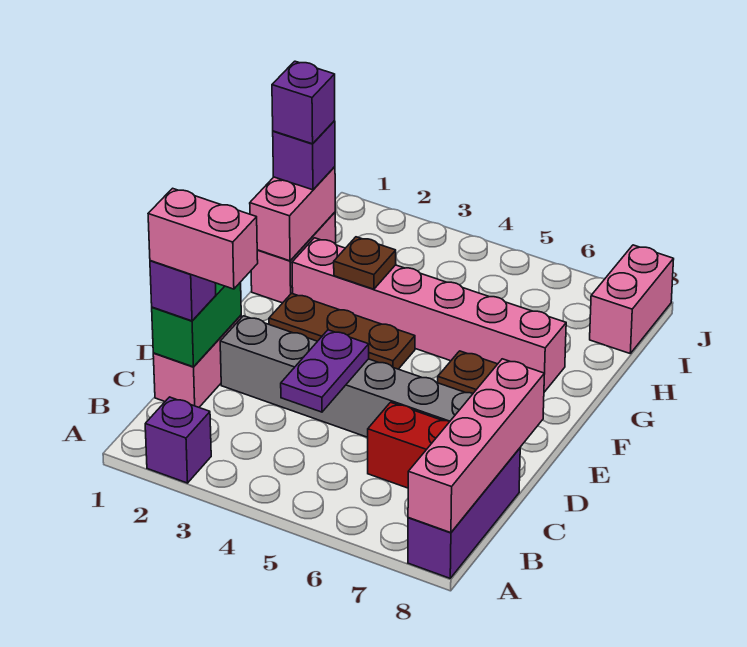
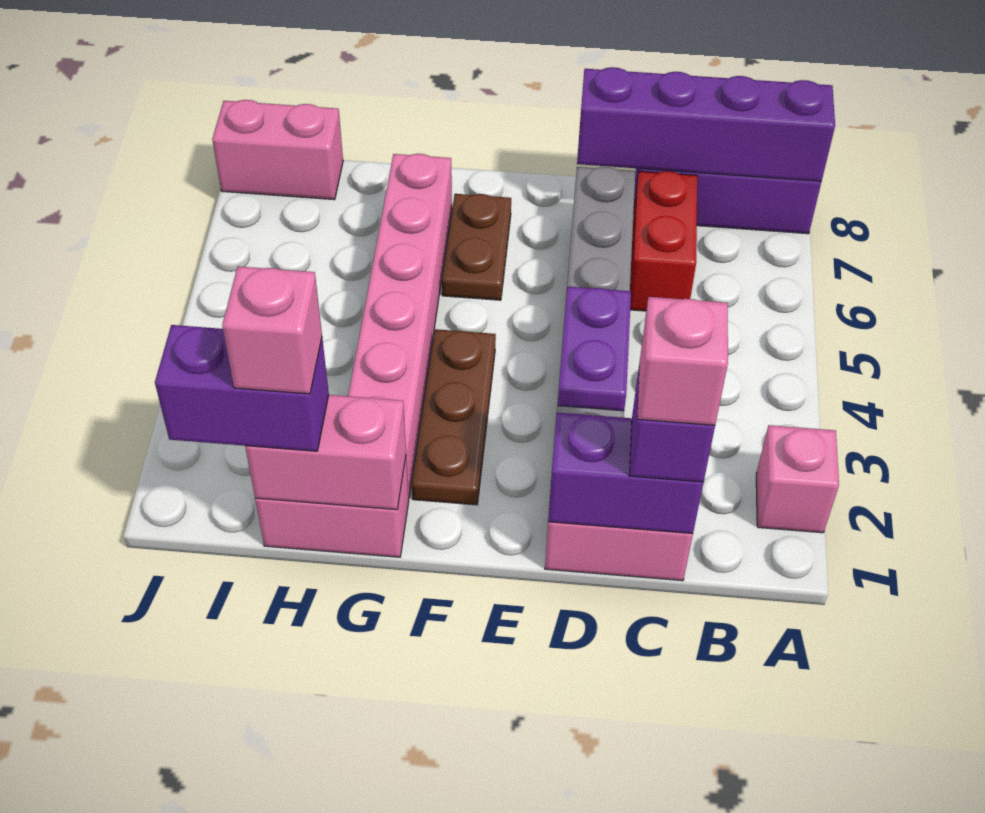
purple 1x1 brick [145,397,211,483] -> pink 1x1 brick [756,425,839,533]
pink 1x4 brick [408,359,544,533] -> purple 1x4 brick [577,67,835,181]
green 1x2 brick [152,282,241,367] -> purple 1x2 brick [548,413,704,534]
pink 1x2 brick [148,188,258,289] -> pink 1x1 brick [637,297,728,425]
purple 1x2 plate [281,330,369,412] -> purple 1x2 plate turned to [558,287,631,411]
brown 1x1 plate [334,237,396,289] -> none
purple 1x1 brick [273,120,335,190] -> purple 1x2 brick [155,325,329,451]
purple 1x1 brick [272,61,335,144] -> pink 1x1 brick [222,266,322,394]

